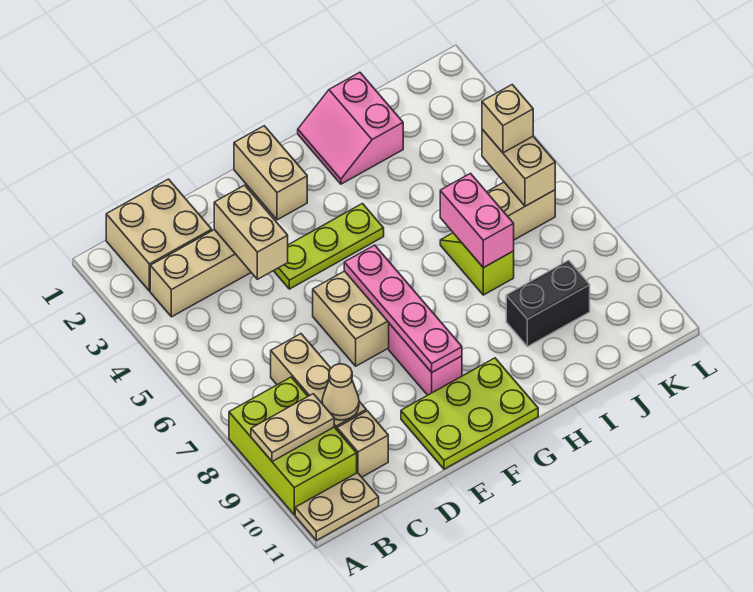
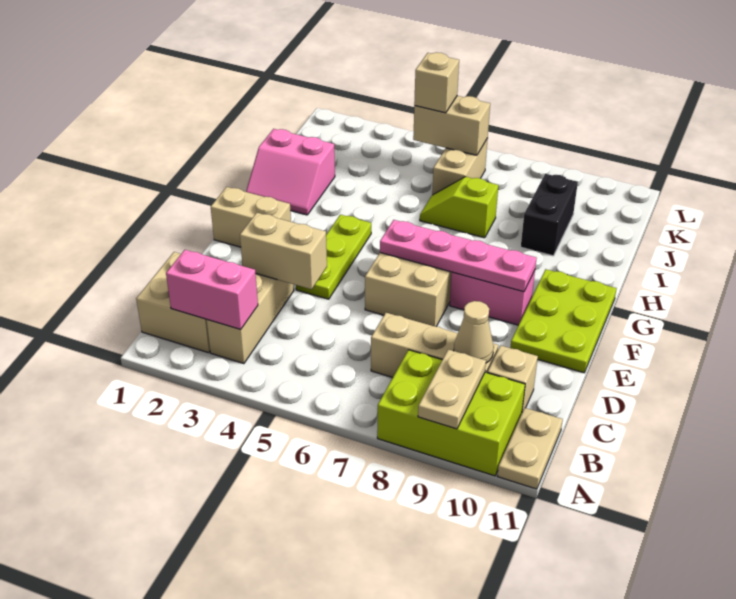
pink 1x2 brick [440,173,514,268] -> pink 1x2 brick moved to [166,250,258,329]

